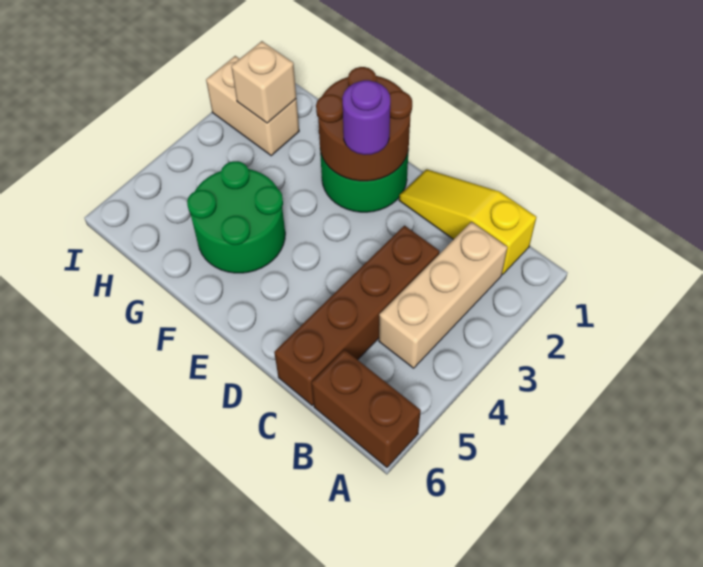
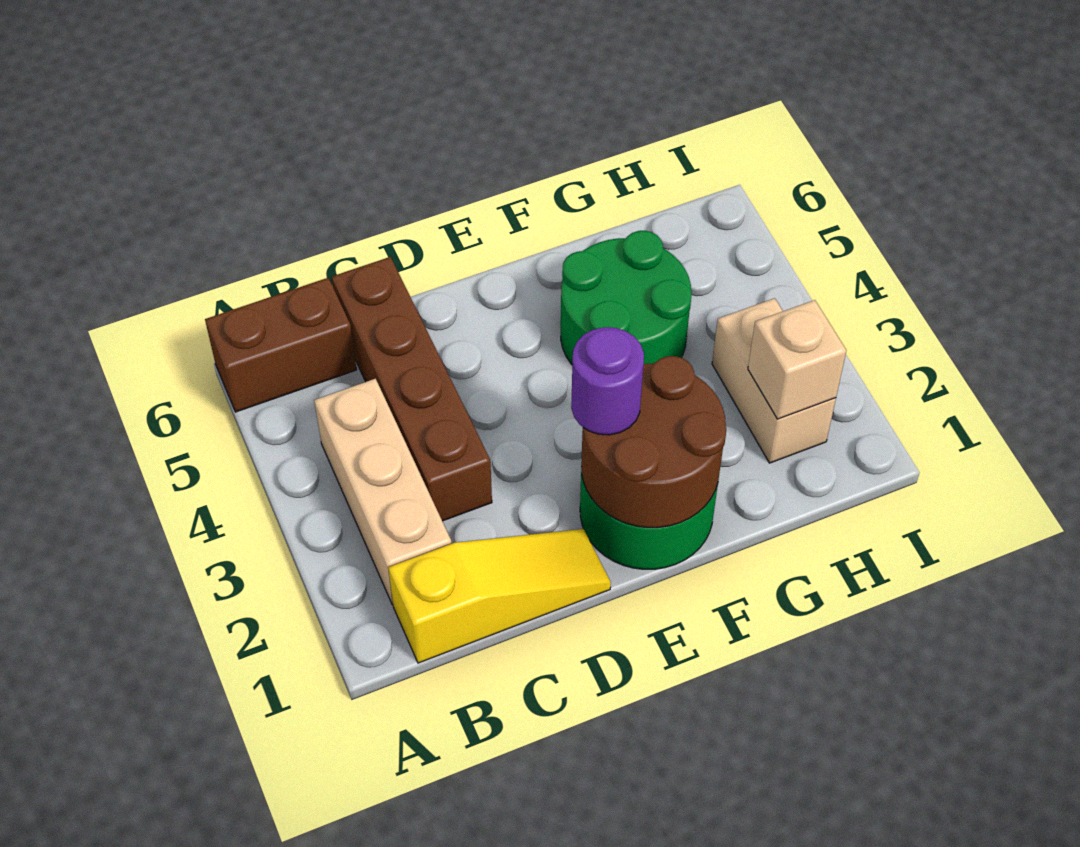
tan 1x2 brick [206,56,299,156] -> tan 1x2 brick turned to [712,298,836,463]

